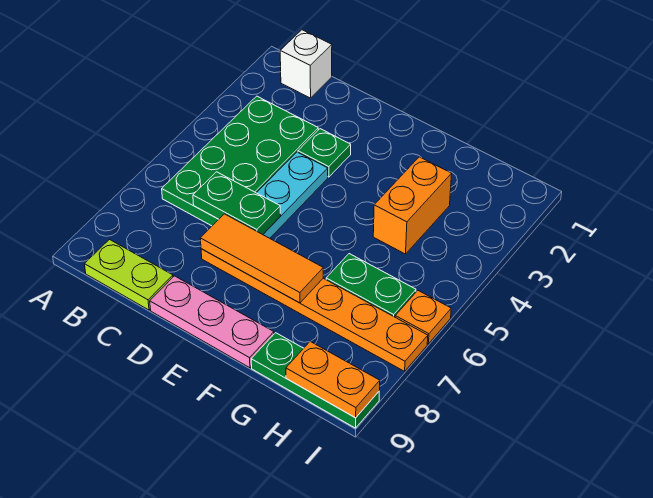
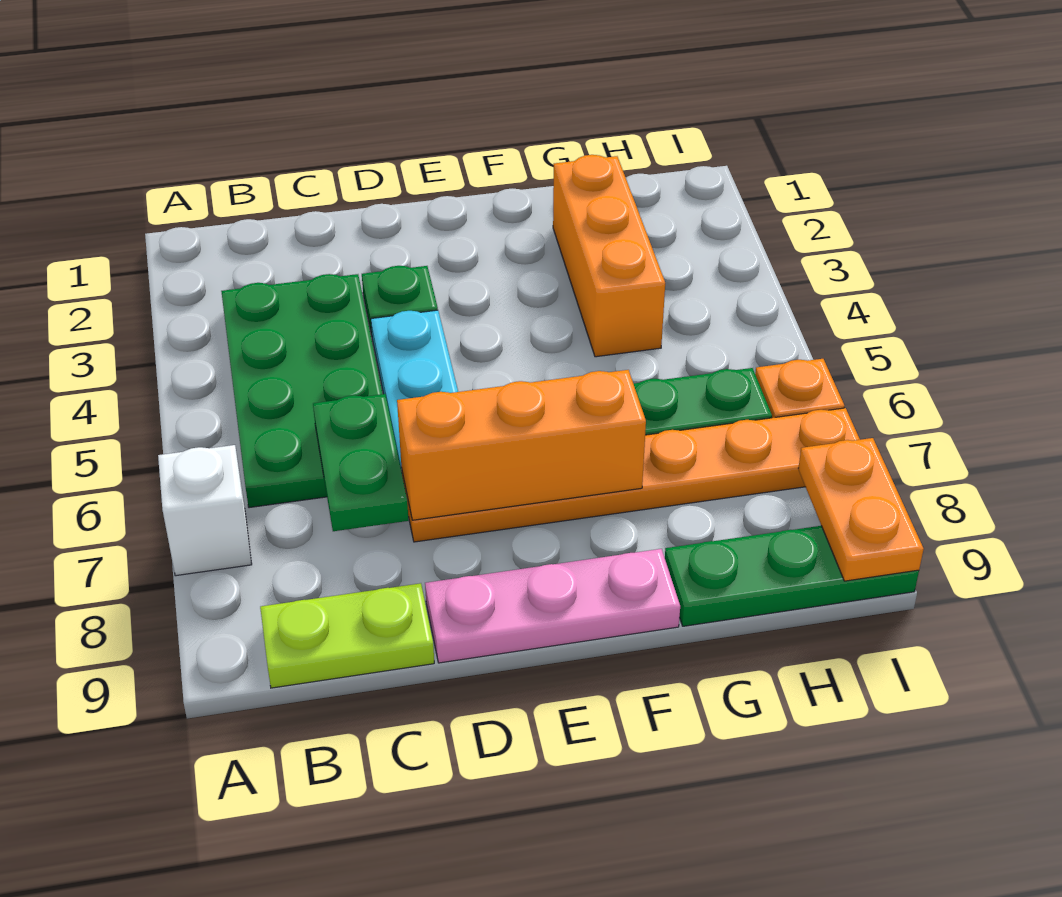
white 1x1 brick [280,30,332,98] -> white 1x1 brick moved to [158,445,252,576]
green 1x2 plate [193,172,280,235] -> green 1x2 plate turned to [313,394,409,531]
orange 1x3 tile [200,214,323,303] -> orange 1x3 brick [397,370,646,520]
orange 1x2 brick [373,157,452,254] -> orange 1x3 brick [553,155,665,357]
orange 1x2 plate [286,342,380,418] -> orange 1x2 plate turned to [798,438,924,581]

